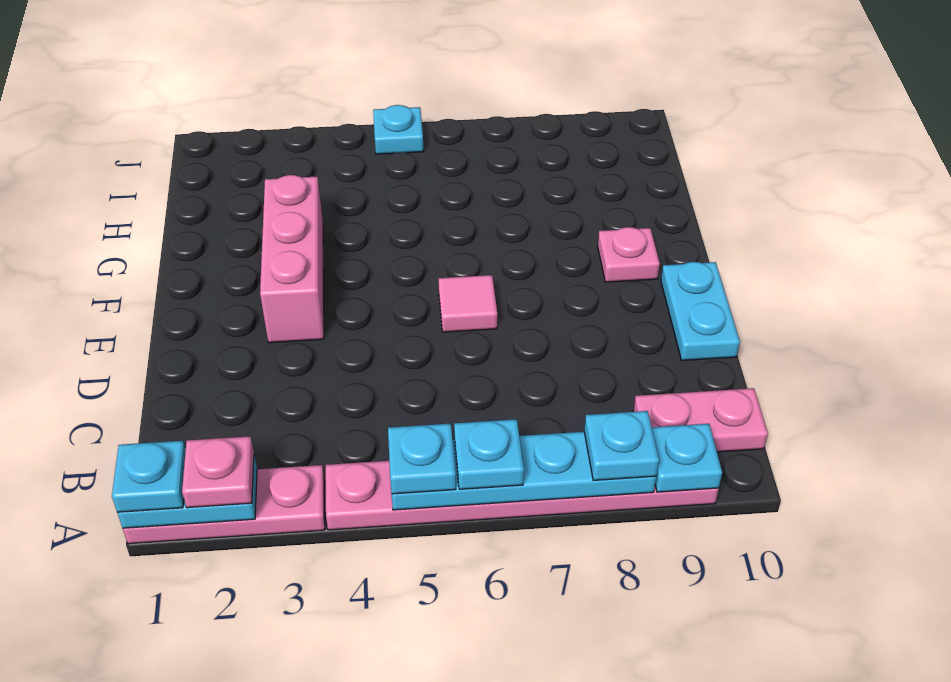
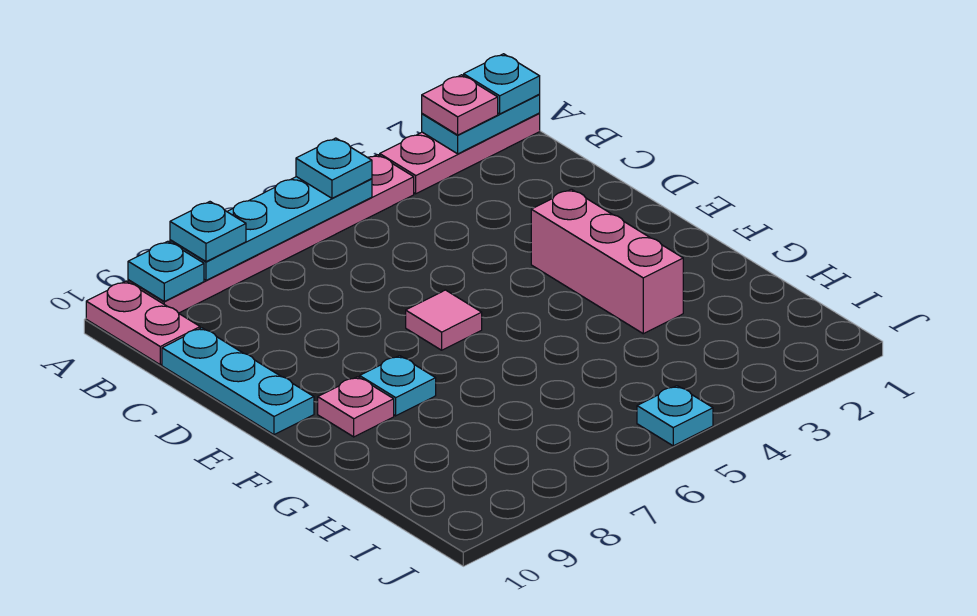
cyan 1x1 plate [454,419,524,489] -> cyan 1x1 plate moved to [360,356,436,416]
pink 1x2 plate [633,388,768,452] -> pink 1x2 plate turned to [86,281,200,365]
cyan 1x2 plate [661,262,740,361] -> cyan 1x3 plate [162,328,314,435]

